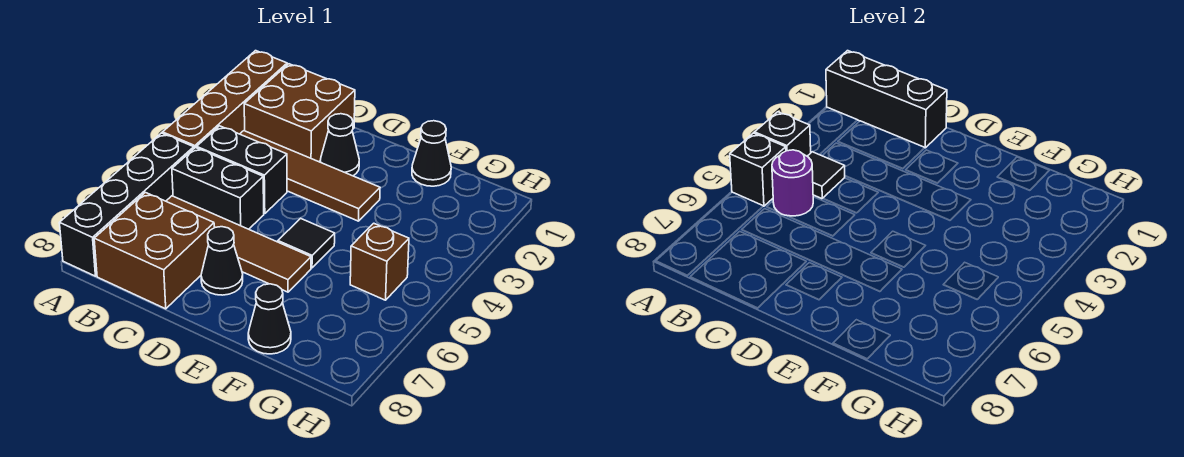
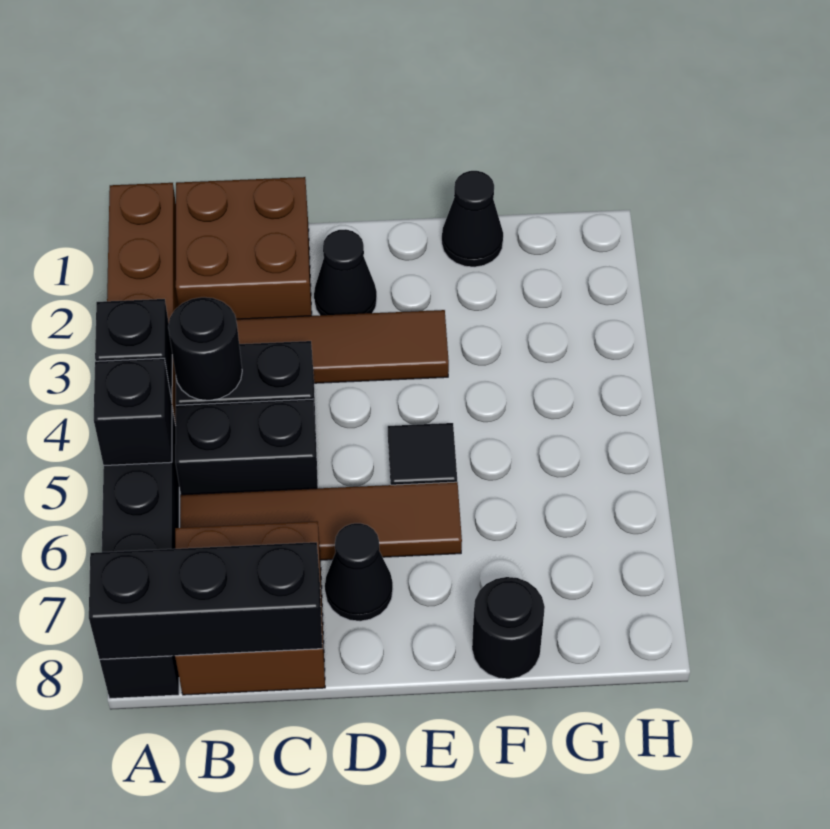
black 1x3 brick [826,51,947,148] -> black 1x3 brick moved to [89,542,322,659]
black 1x1 tile [807,152,845,199] -> black 1x1 round brick [168,297,242,400]
purple 1x1 round brick [772,150,813,216] -> none
black 1x1 cone [248,284,291,354] -> black 1x1 round brick [472,577,545,679]
brown 1x1 brick [350,223,409,300] -> none

